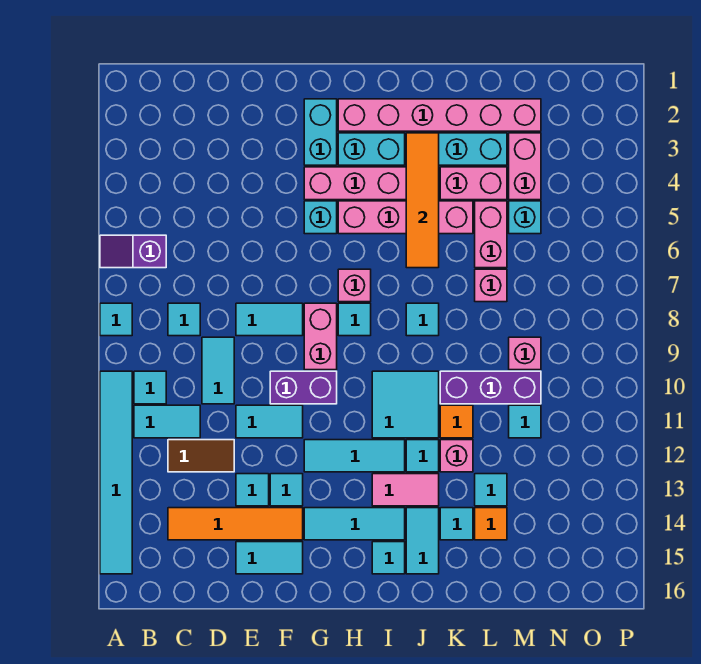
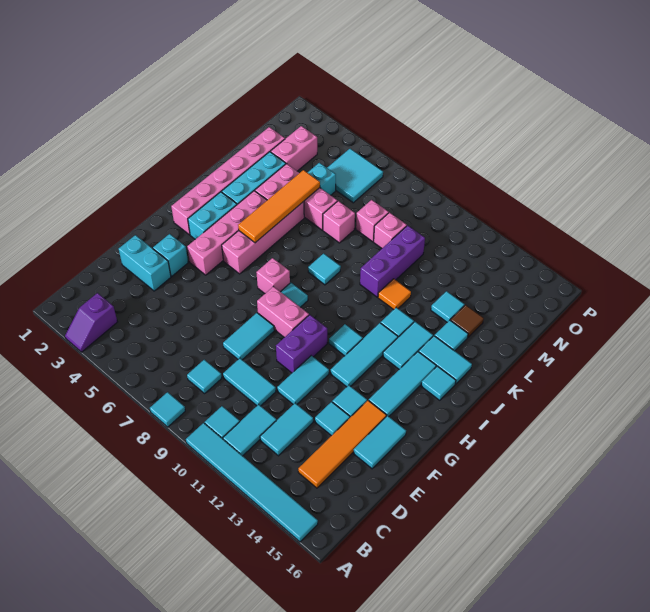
purple 1x2 slope [100,235,166,268] -> purple 1x2 slope moved to [65,293,117,352]
brown 1x2 tile [168,440,234,472] -> cyan 1x2 tile [260,403,313,456]
cyan 1x2 brick [304,99,337,165] -> cyan 1x2 brick moved to [119,235,171,291]
cyan 1x1 brick [304,201,337,234] -> cyan 1x1 brick moved to [153,234,188,276]
cyan 2x2 tile [372,371,439,438] -> cyan 2x2 tile moved to [327,149,383,203]
pink 1x2 tile [372,474,439,506] -> cyan 1x2 tile [383,322,433,369]
orange 1x4 tile [406,133,439,268] -> orange 1x4 tile turned to [238,170,320,243]
pink 1x1 brick [440,440,473,472] -> pink 1x1 brick moved to [356,200,389,242]
orange 1x1 tile [475,508,507,540] -> brown 1x1 tile [450,305,484,337]
pink 1x2 brick [509,133,541,200] -> pink 1x2 brick turned to [271,126,317,171]
cyan 1x1 tile [509,405,541,438] -> cyan 1x1 tile moved to [329,324,363,356]

